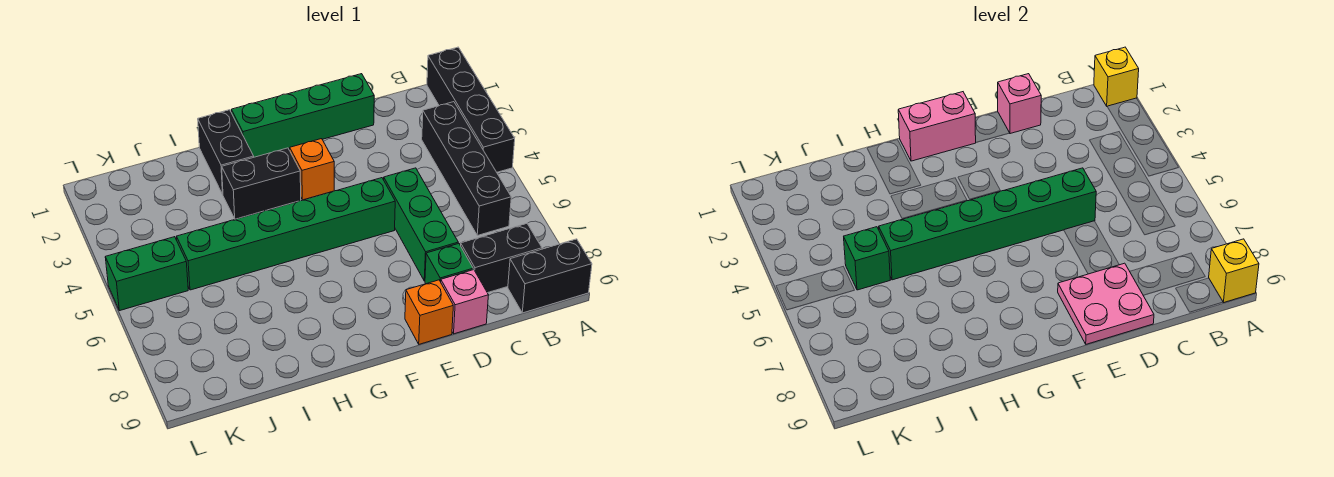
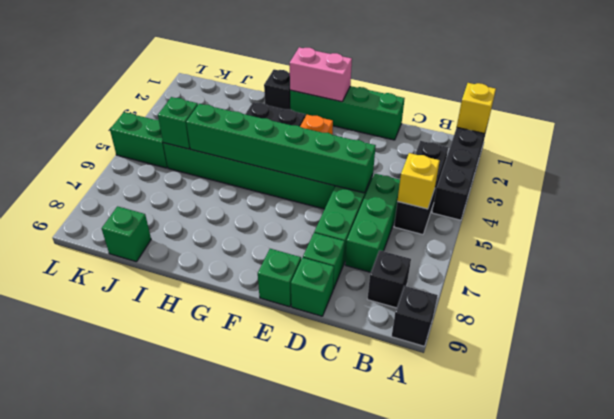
black 1x2 brick [508,239,592,313] -> black 1x1 brick [392,286,438,346]
yellow 1x1 brick [1209,239,1259,303] -> yellow 1x1 brick moved to [398,153,440,209]
black 1x4 brick [422,102,511,235] -> black 1x3 brick [394,141,448,235]
black 1x2 brick [461,224,542,293] -> black 1x1 brick [368,250,411,308]
none -> green 1x3 brick [345,174,400,272]
pink 1x1 brick [998,74,1041,134] -> none
pink 2x2 plate [1058,263,1154,344] -> none
pink 1x1 brick [441,270,488,334] -> green 1x1 brick [291,258,334,316]
orange 1x1 brick [405,280,453,344] -> green 1x1 brick [258,249,301,307]
black 1x2 brick [198,110,254,194] -> black 1x1 brick [264,69,291,109]
none -> green 1x1 brick [102,206,151,262]

